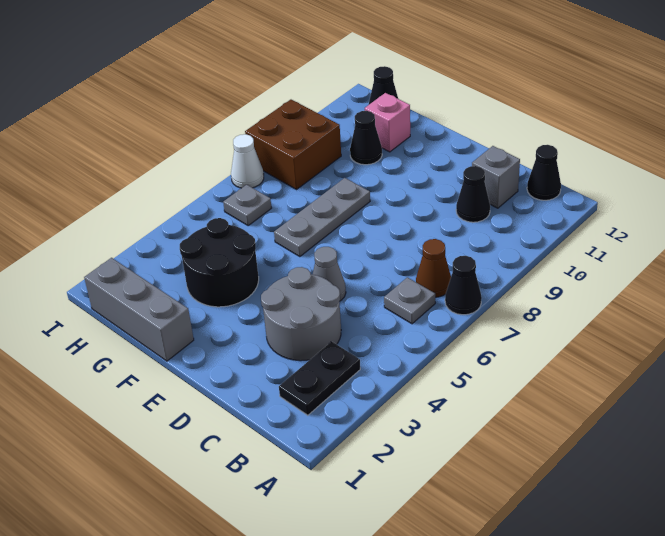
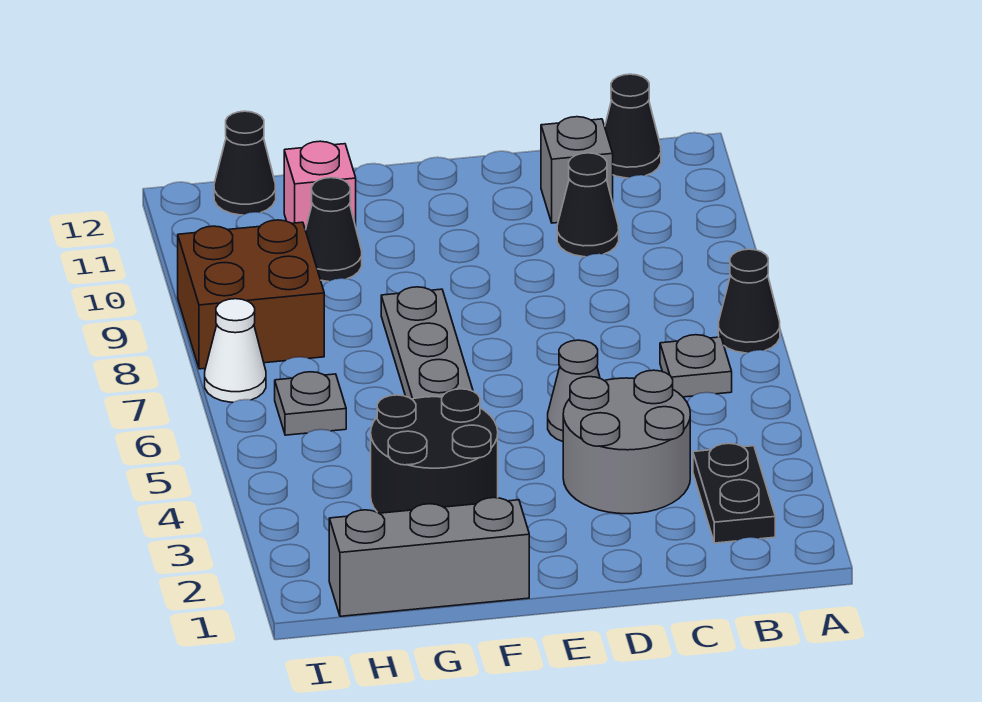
brown 1x1 cone [416,239,451,297] -> none

